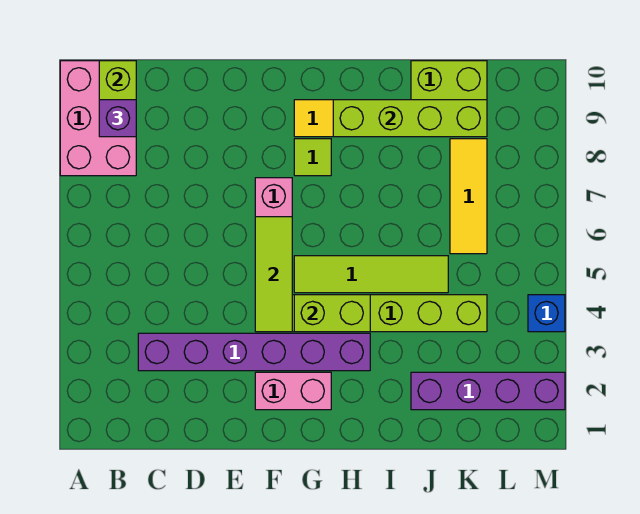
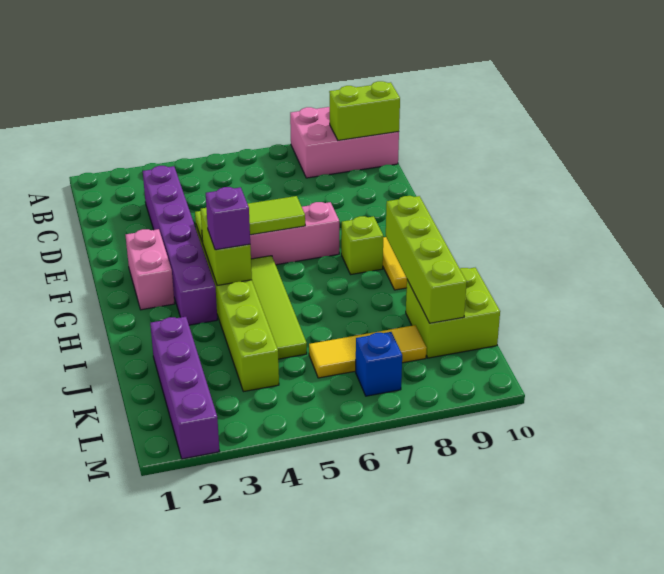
purple 1x1 brick [99,100,136,137] -> purple 1x1 brick moved to [206,187,250,250]
lime 1x1 tile [294,139,331,176] -> lime 1x1 brick [341,216,383,274]
blue 1x1 brick [528,295,565,332] -> blue 1x1 brick moved to [356,332,402,396]

